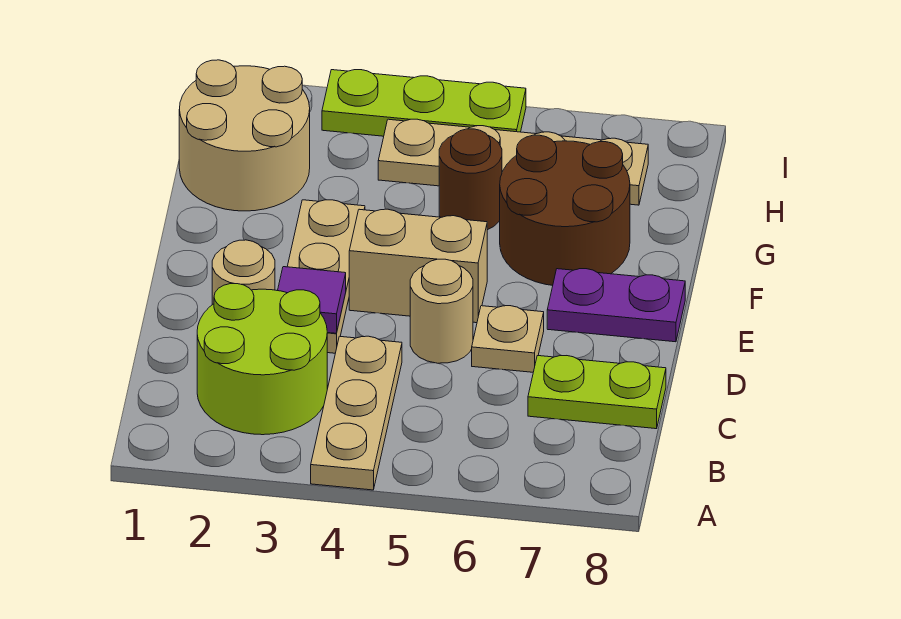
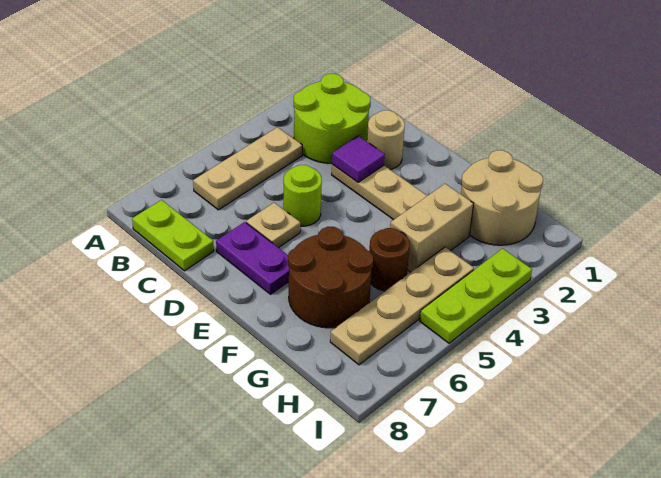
tan 1x3 plate [311,336,402,490] -> tan 1x3 plate turned to [193,127,302,210]
lime 1x2 plate [528,356,666,429] -> lime 1x2 plate turned to [132,200,214,271]
tan 1x1 round brick [410,259,473,363] -> lime 1x1 round brick [283,165,322,226]
tan 1x2 brick [349,209,487,323] -> tan 1x2 brick moved to [390,184,474,272]
purple 1x2 plate [547,269,685,342] -> purple 1x2 plate turned to [216,222,289,294]

